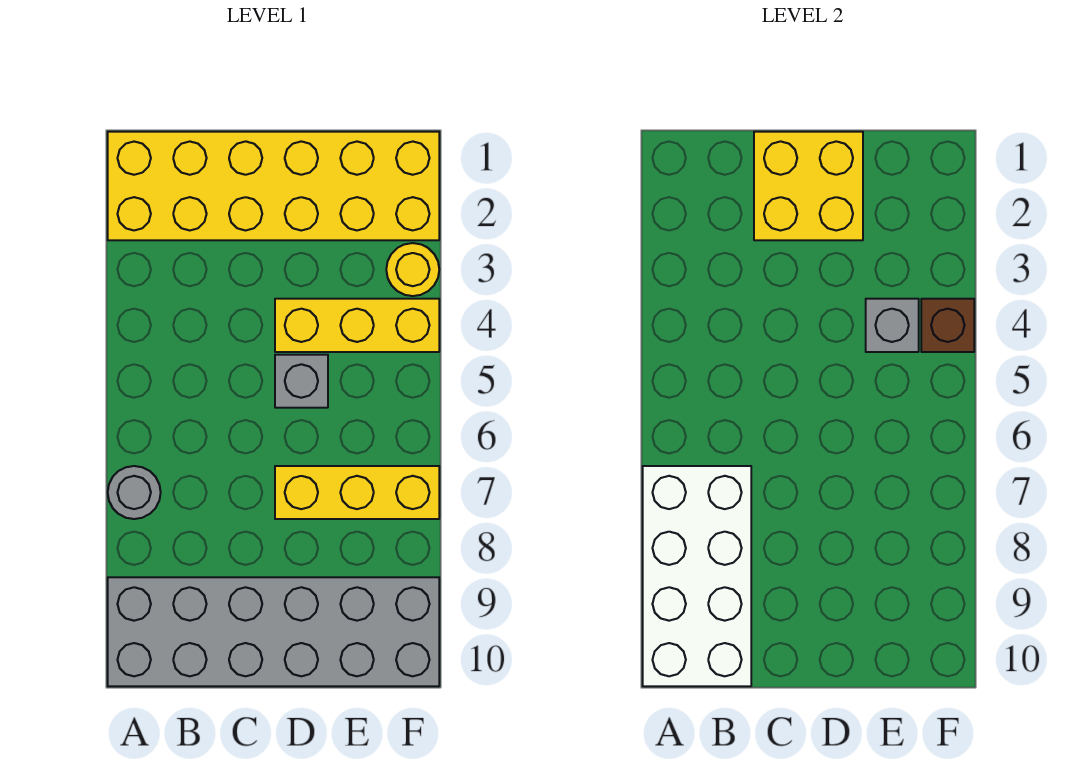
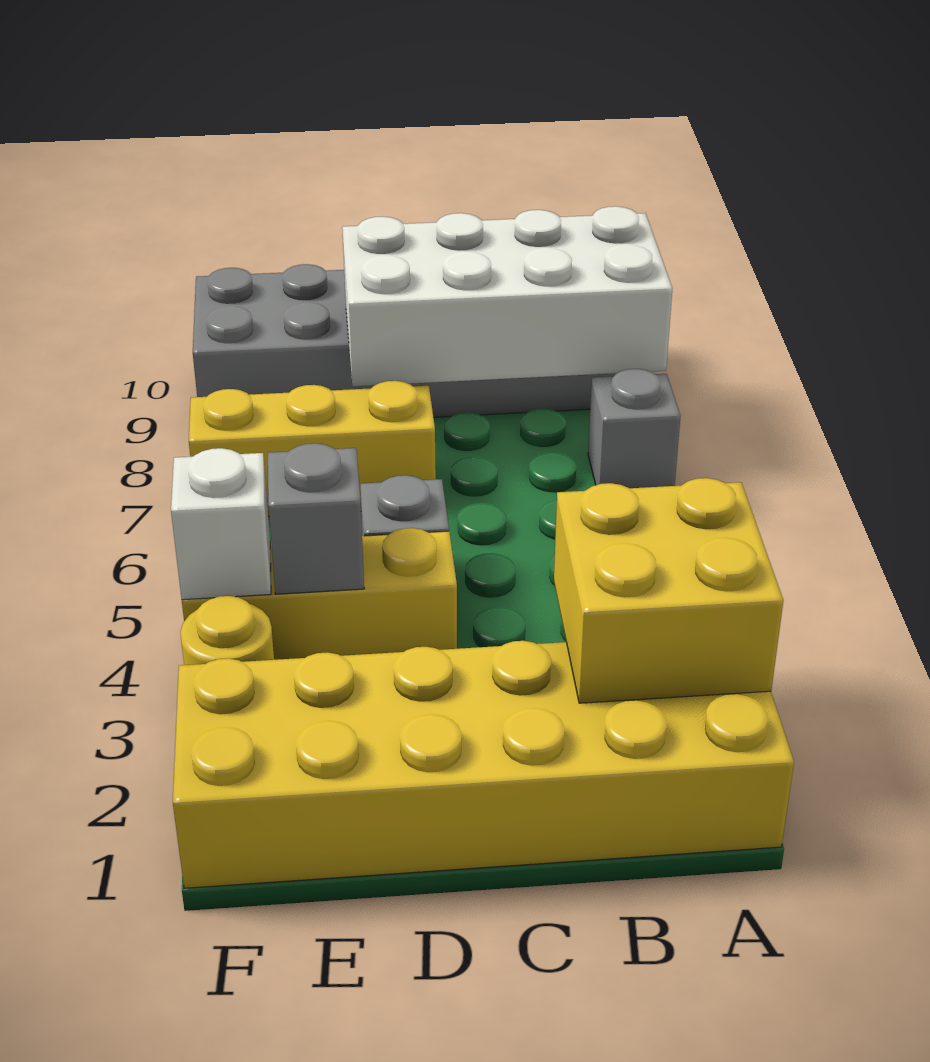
grey 1x1 round brick [108,466,161,519] -> grey 1x1 brick [588,369,681,488]
white 2x4 brick [643,466,751,686] -> white 2x4 brick turned to [342,206,672,386]
yellow 2x2 brick [754,132,863,240] -> yellow 2x2 brick moved to [554,478,784,703]
brown 1x1 brick [921,299,974,352] -> white 1x1 brick [171,448,271,600]

